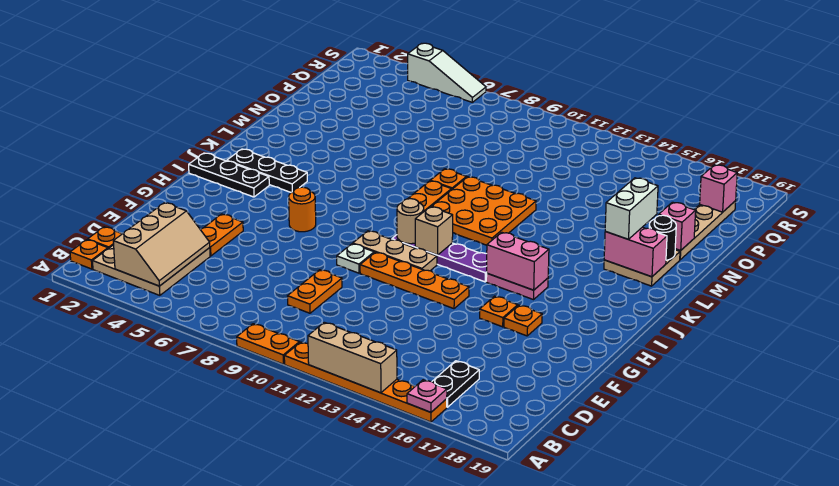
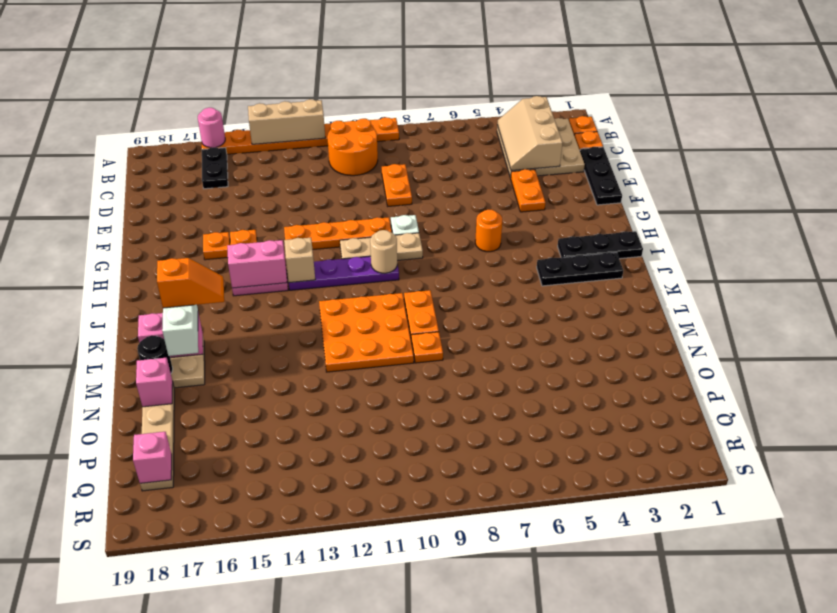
pink 1x1 plate [407,380,447,412] -> pink 1x1 round brick [198,108,225,148]
none -> orange 2x2 round brick [327,119,378,176]
none -> black 1x3 plate [580,147,622,205]
tan 1x1 brick [415,207,453,255] -> tan 1x1 brick moved to [284,238,315,283]
none -> orange 1x2 slope [157,258,224,308]
white 1x3 slope [408,43,486,102] -> none

